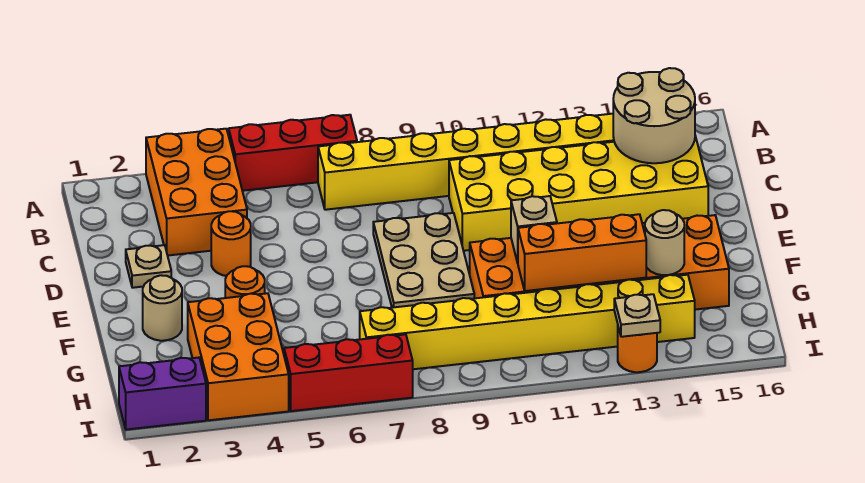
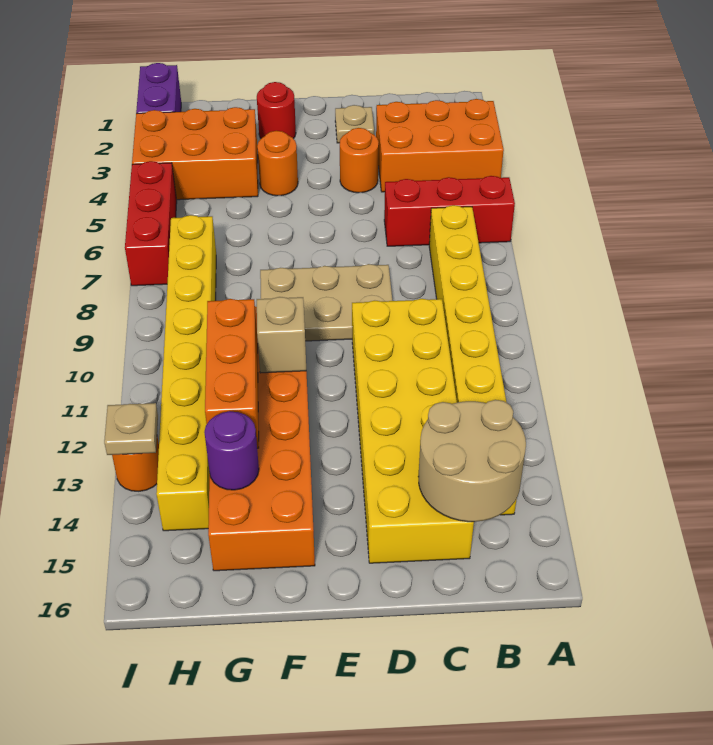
red 1x3 brick [229,115,357,191] -> red 1x3 brick turned to [384,176,515,246]
tan 1x1 round brick [143,275,182,341] -> red 1x1 round brick [257,82,296,139]
tan 1x1 round brick [645,210,684,275] -> purple 1x1 round brick [204,411,259,490]

